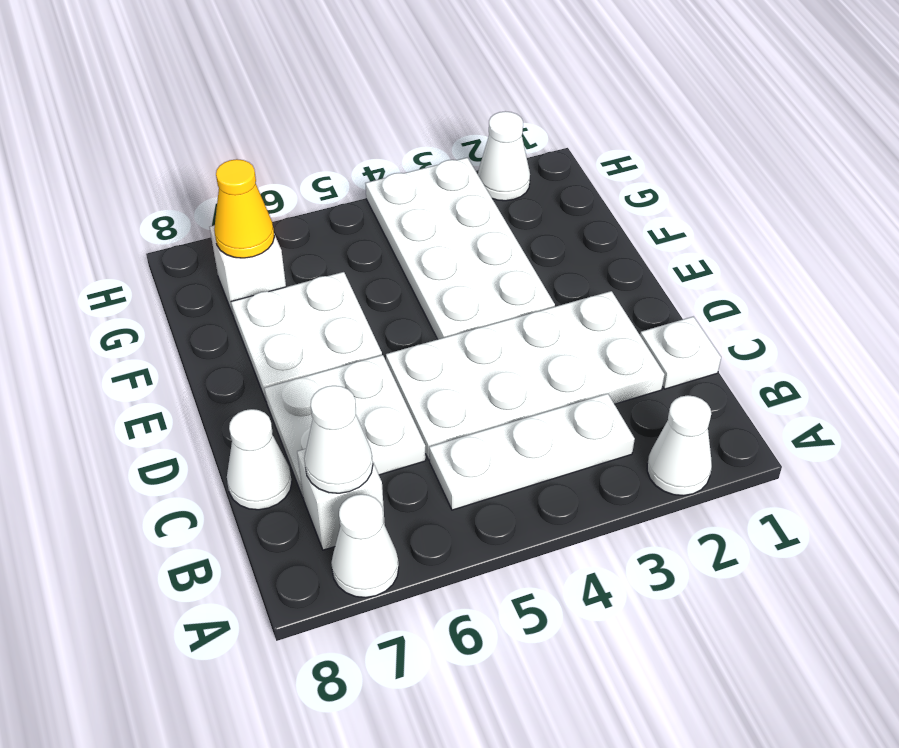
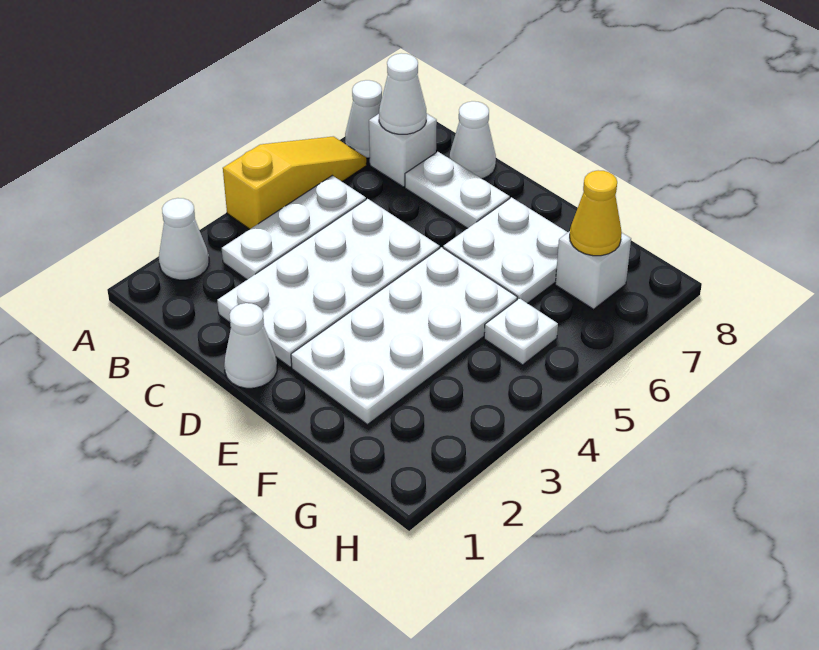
none -> yellow 1x3 slope [223,136,367,229]
white 1x1 plate [640,317,721,389] -> white 1x1 plate moved to [484,298,558,365]
white 2x2 plate [264,355,426,497] -> white 1x2 plate [405,152,510,228]
white 2x4 plate [365,158,555,339] -> white 2x4 plate turned to [291,247,518,425]
white 1x1 cone [478,111,530,201] -> white 1x1 cone moved to [224,303,277,388]

